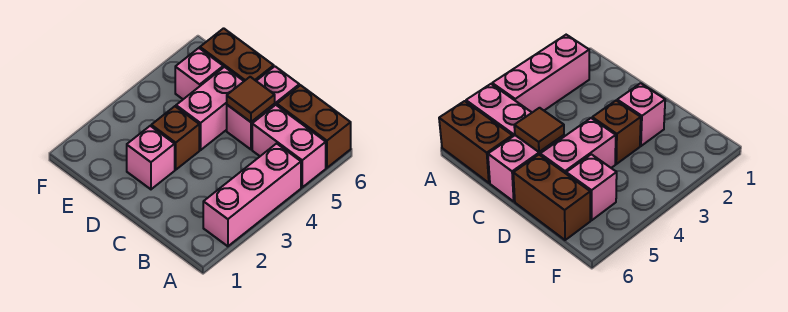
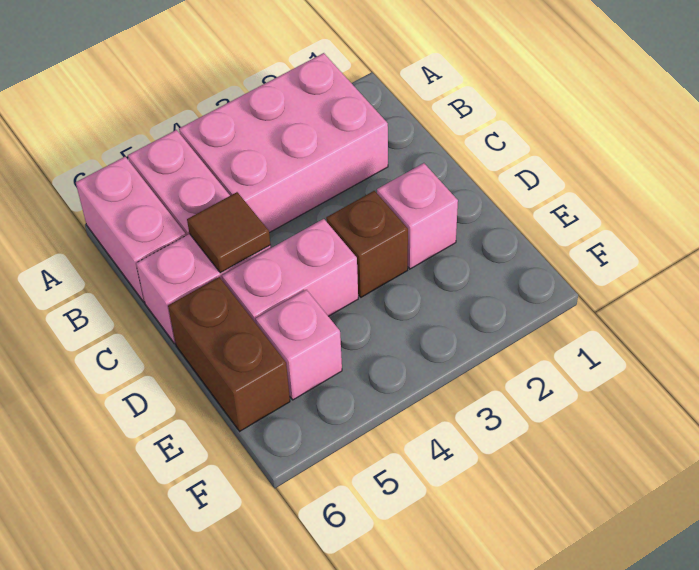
pink 1x3 brick [203,143,301,246] -> pink 2x3 brick [179,53,388,233]
brown 1x2 brick [277,85,351,168] -> pink 1x2 brick [76,157,186,302]

